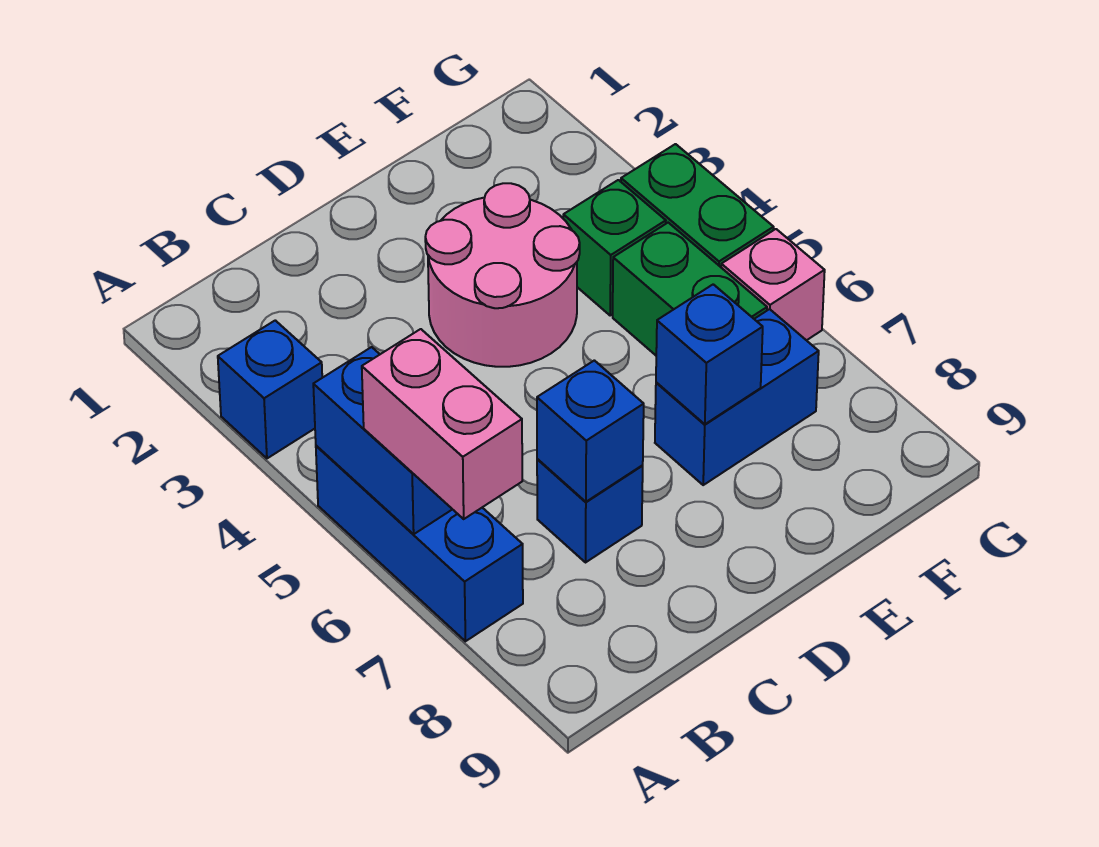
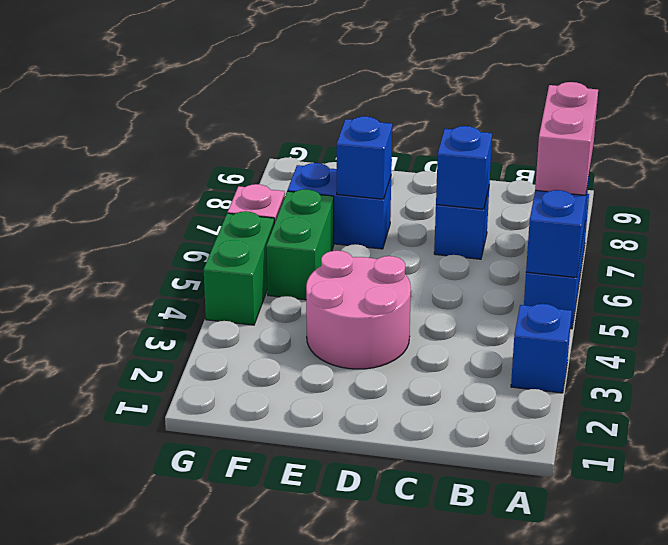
green 1x1 brick [563,180,666,315] -> none

